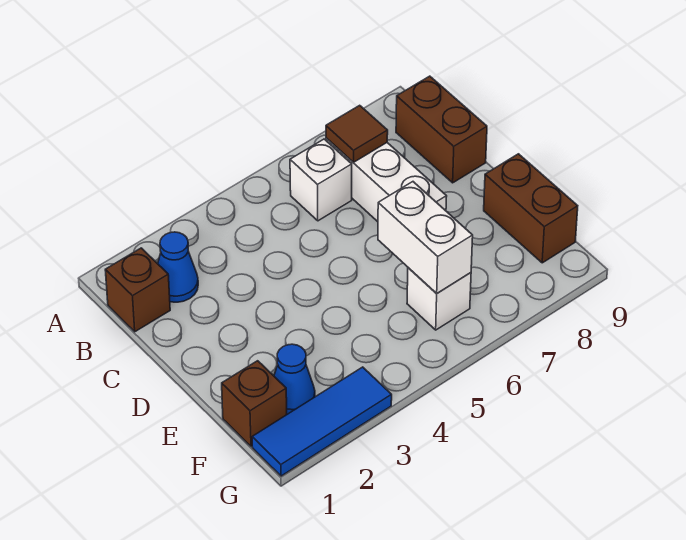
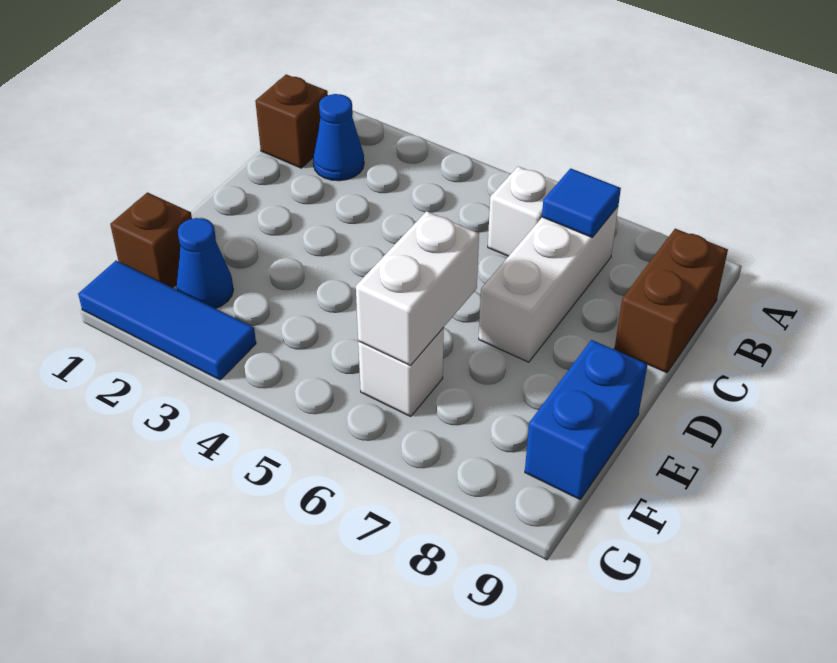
brown 1x1 tile [326,105,388,162] -> blue 1x1 tile [542,168,621,238]
brown 1x2 brick [484,154,578,263] -> blue 1x2 brick [525,340,648,499]

